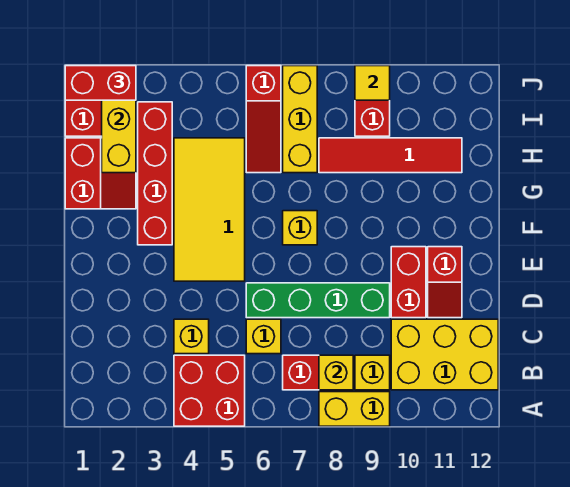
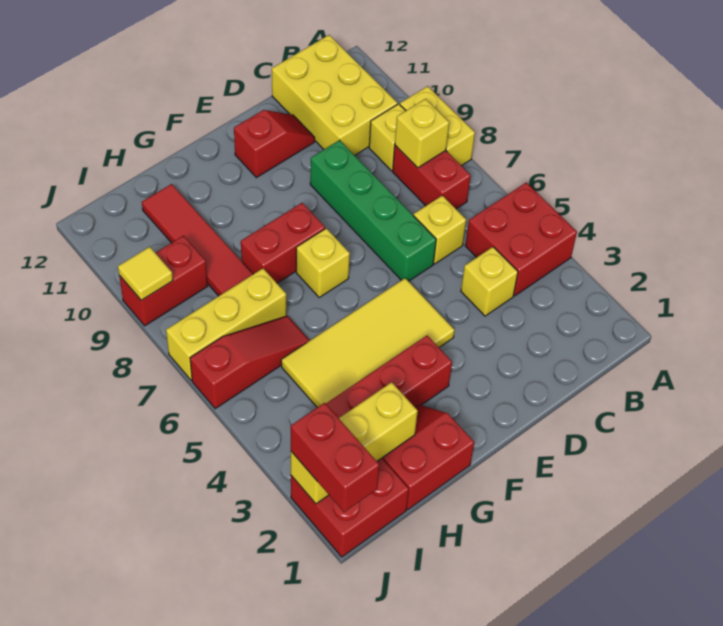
red 1x2 brick [391,247,426,318] -> red 1x2 brick moved to [241,203,325,283]

